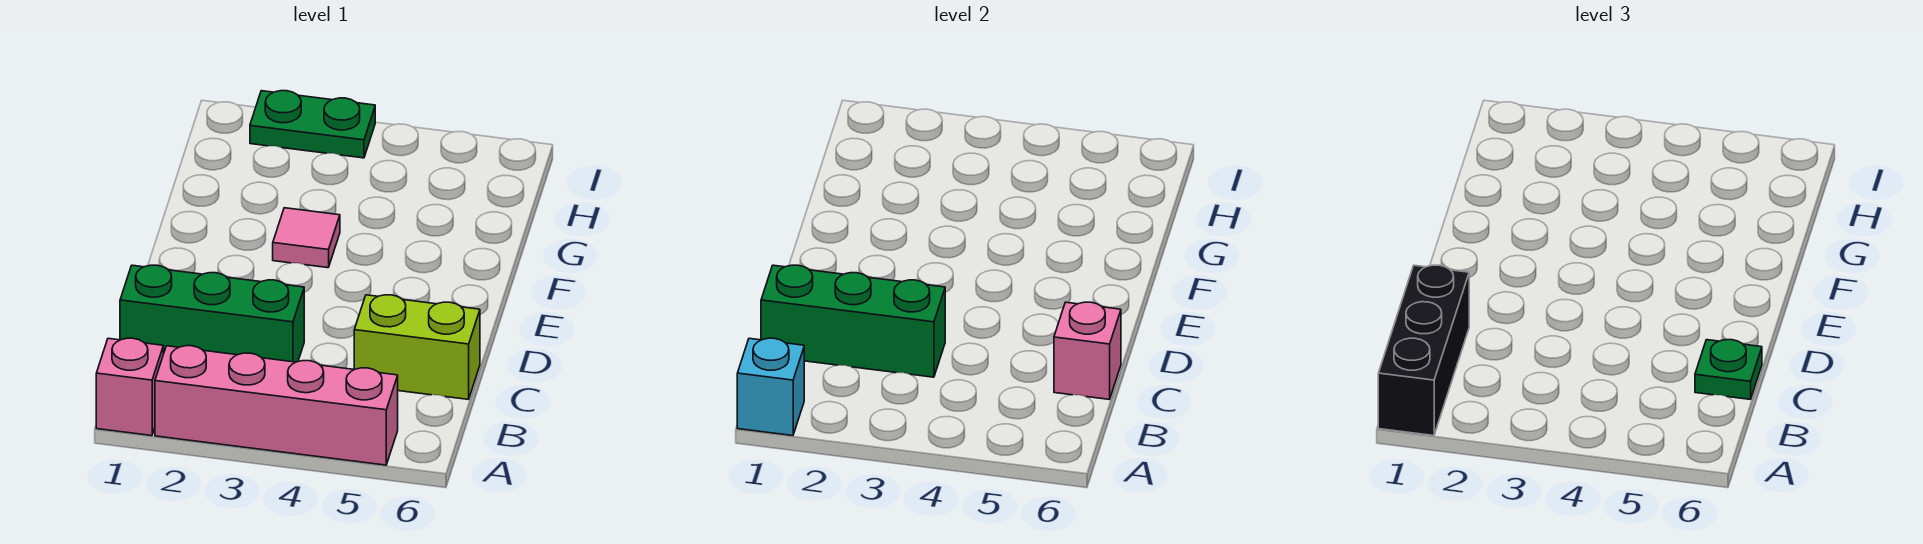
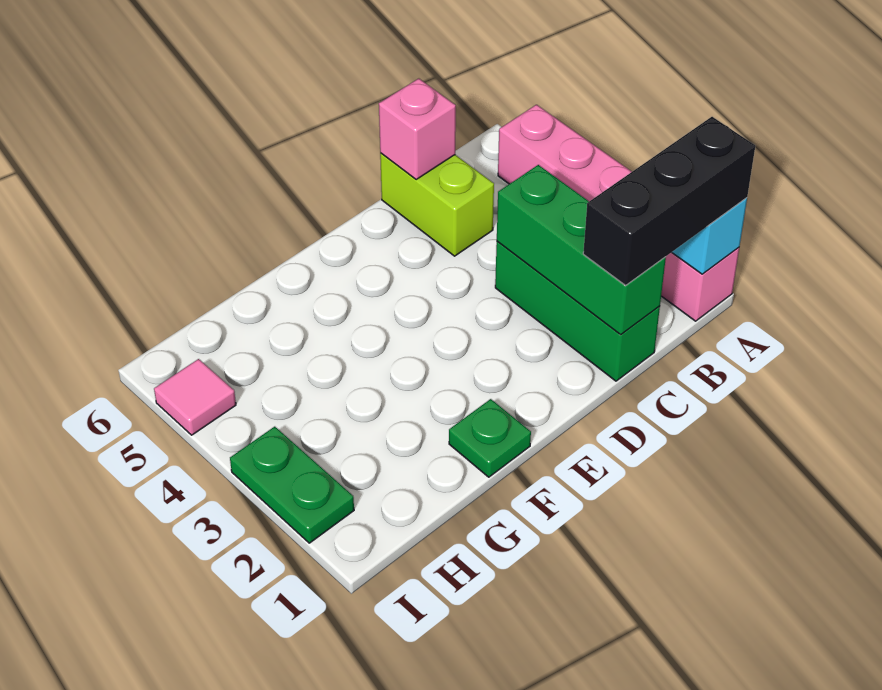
green 1x1 plate [1695,340,1762,399] -> green 1x1 plate moved to [449,399,531,477]
pink 1x1 tile [273,208,340,268] -> pink 1x1 tile moved to [154,359,236,435]

